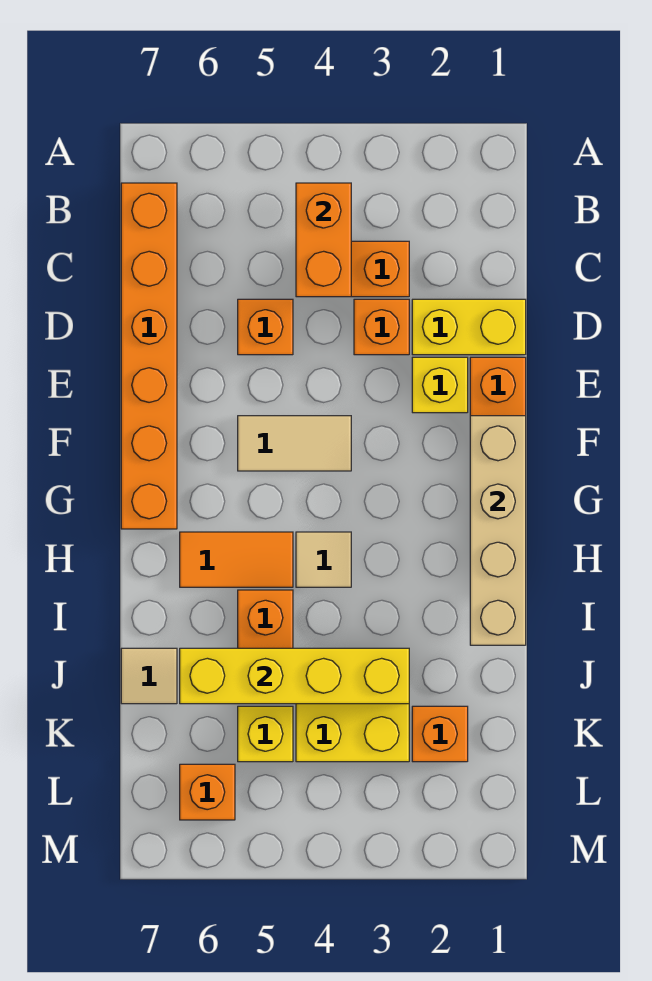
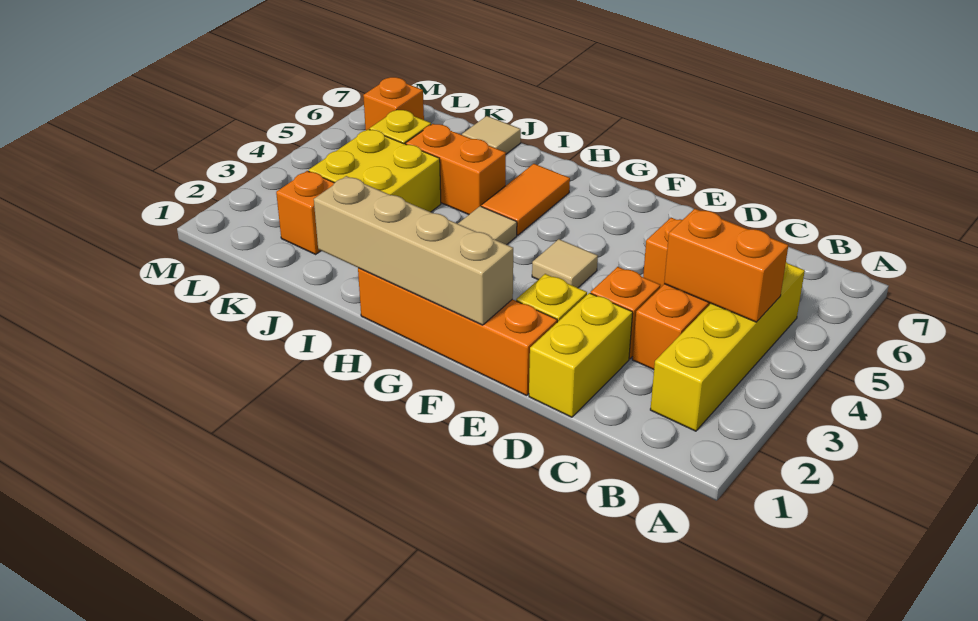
orange 1x6 brick [121,183,177,529] -> none
tan 1x2 tile [238,416,351,471] -> tan 1x1 tile [532,239,598,288]
yellow 1x4 brick [180,648,409,704] -> yellow 1x4 brick moved to [650,262,805,431]

